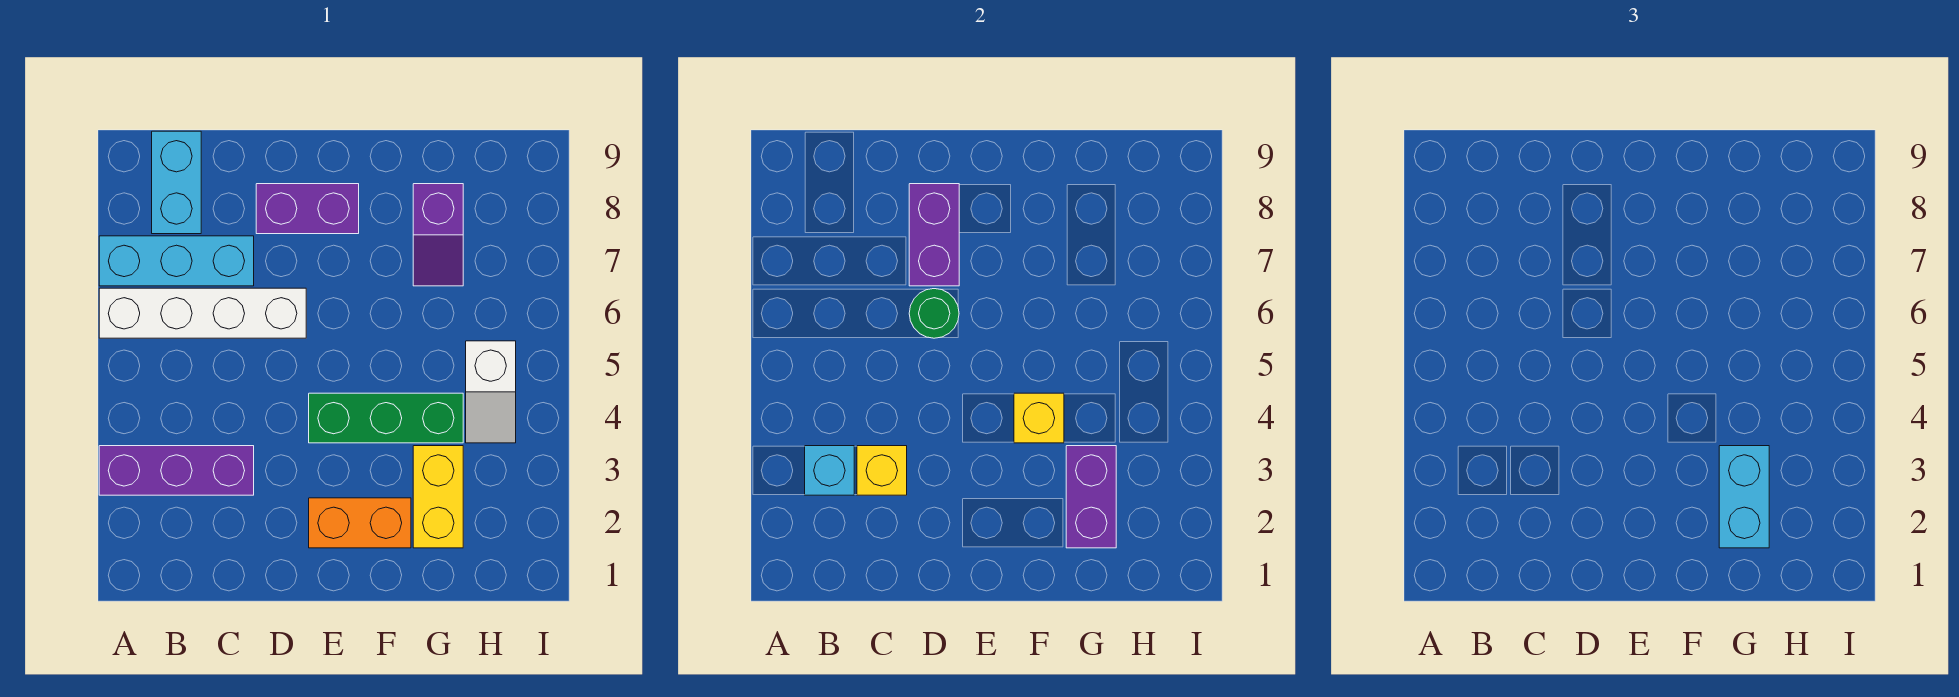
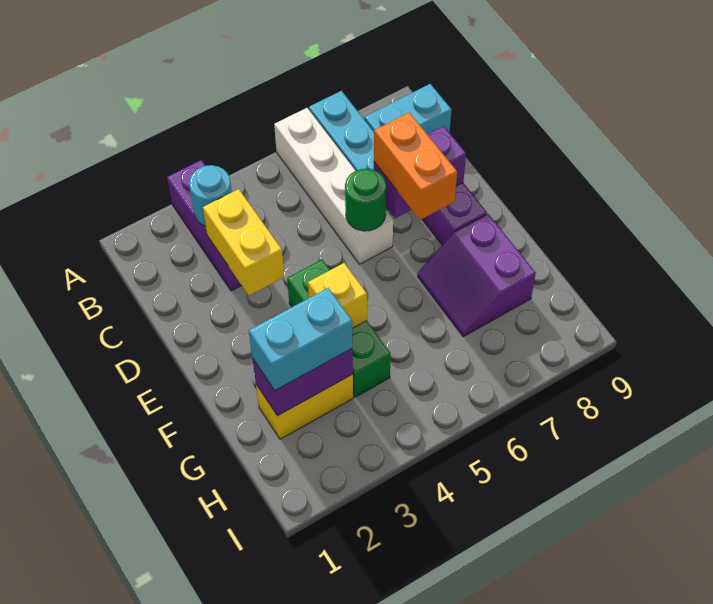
cyan 1x1 brick [805,446,854,495] -> cyan 1x1 round brick [189,165,232,226]
yellow 1x1 brick [857,446,907,495] -> yellow 1x2 brick [203,189,284,295]
orange 1x2 brick [309,498,411,548] -> orange 1x2 brick moved to [374,112,457,220]
purple 1x2 slope [413,184,463,286] -> purple 2x2 slope [418,214,536,337]
white 1x2 slope [466,341,516,443] -> none

